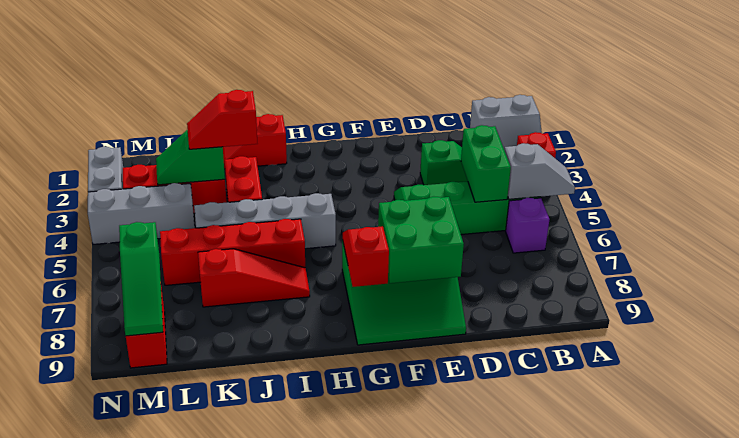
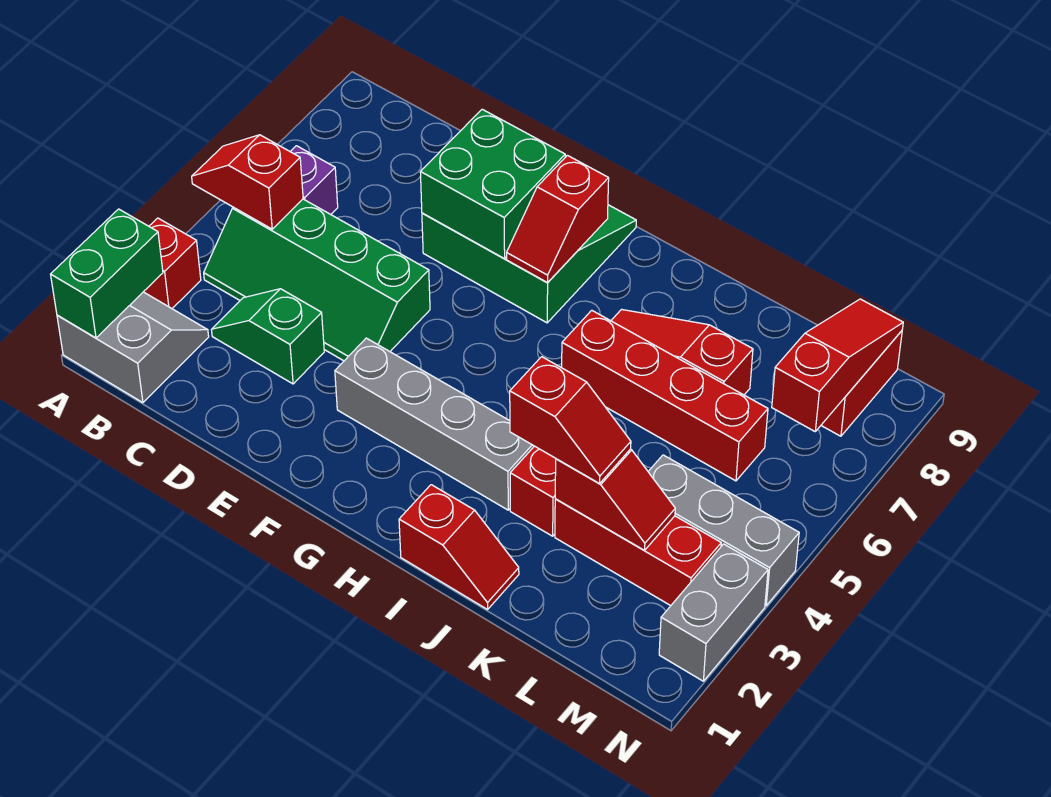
grey 1x2 slope [504,143,575,199] -> red 1x2 slope [192,135,303,229]
green 1x2 brick [461,125,511,202] -> green 1x2 brick moved to [51,209,163,338]
grey 1x4 brick [194,193,336,249] -> grey 1x4 brick moved to [335,338,534,510]
green 1x2 slope [156,130,225,185] -> red 1x2 slope [555,449,675,550]
green 1x3 slope [119,222,163,336] -> red 1x3 slope [772,299,903,431]

